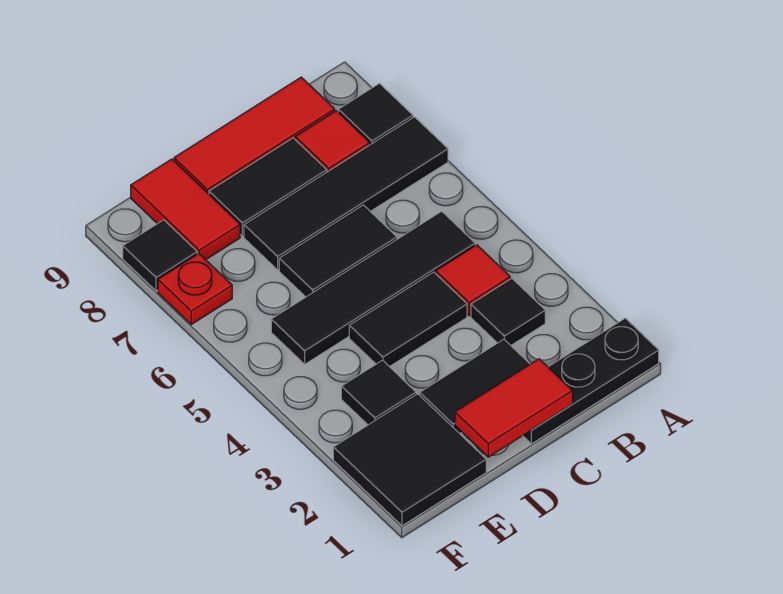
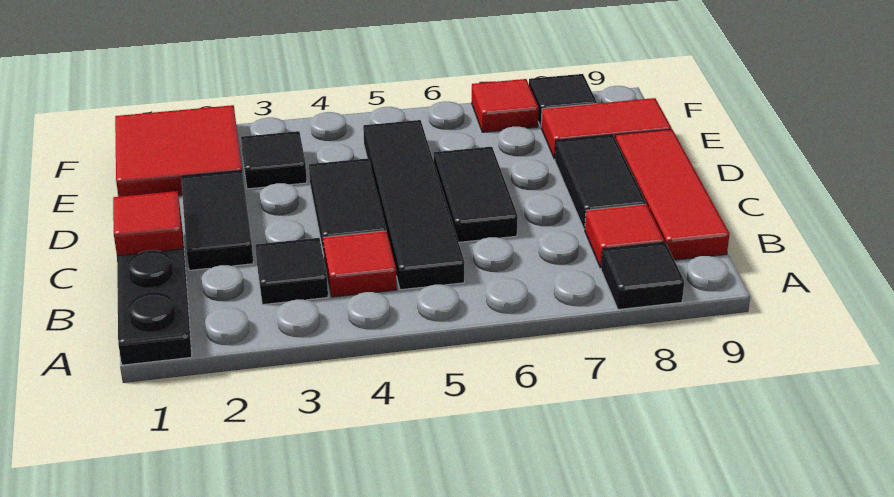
black 1x4 tile [244,117,448,270] -> none
red 1x2 tile [455,359,573,457] -> red 1x1 tile [113,191,183,256]
black 2x2 tile [333,394,486,526] -> red 2x2 tile [115,105,242,197]
red 1x1 plate [158,254,232,324] -> red 1x1 tile [472,79,539,132]

